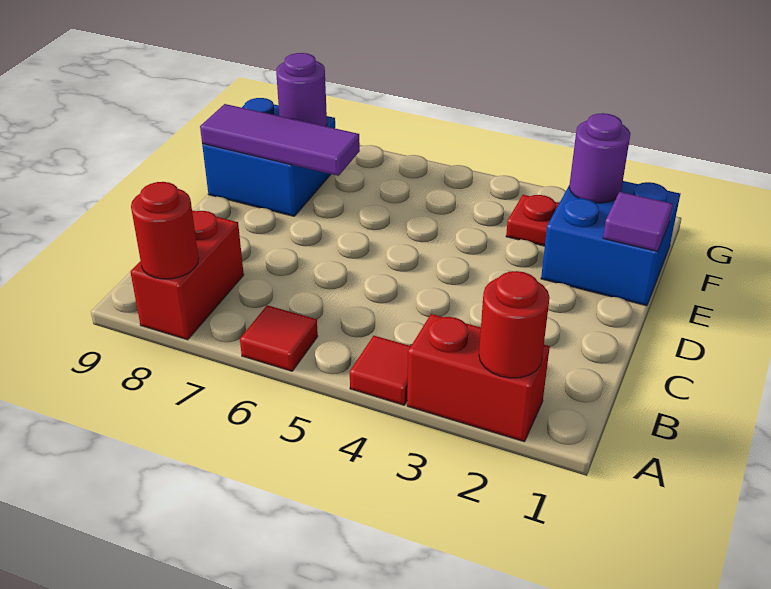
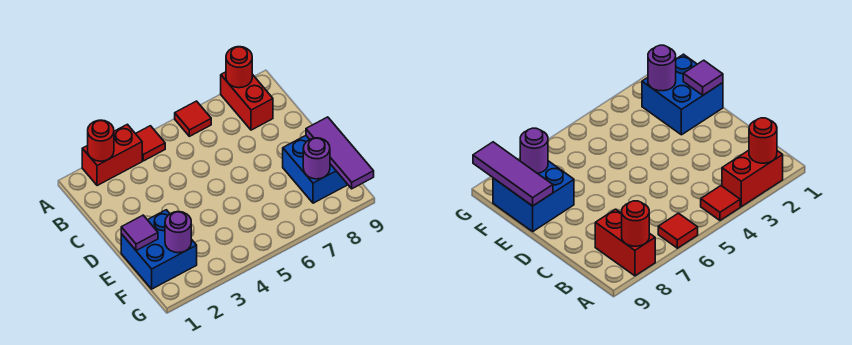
purple 1x3 tile [200,104,360,176] -> purple 1x3 tile turned to [306,117,374,189]
red 1x1 plate [506,195,559,246] -> none

